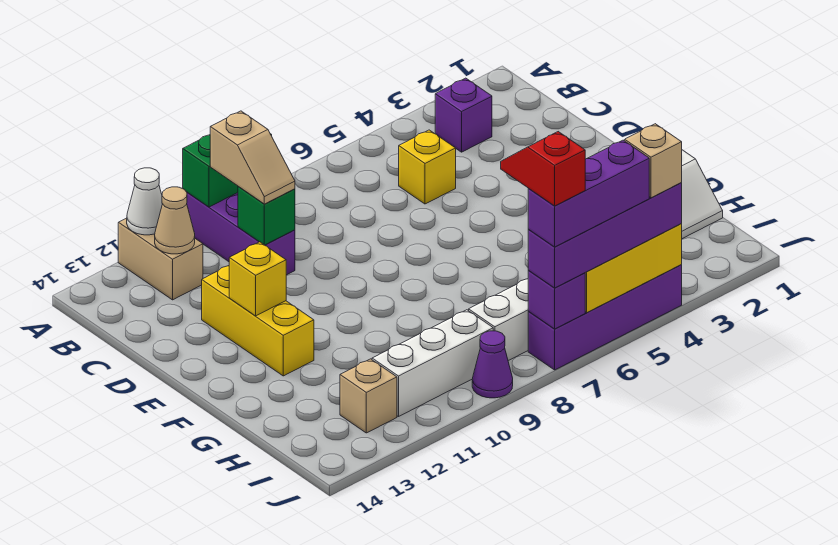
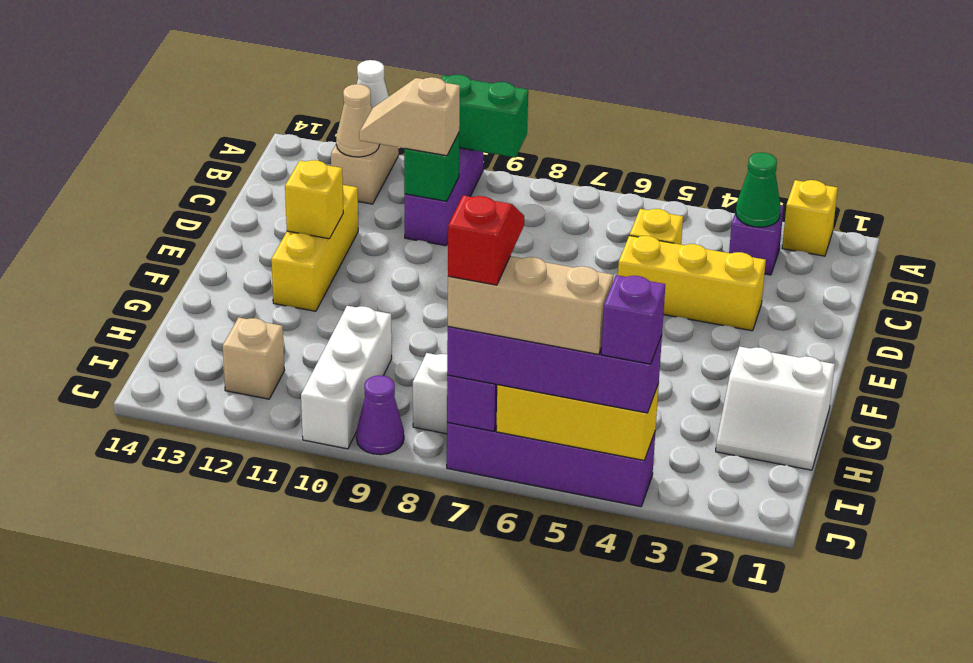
none -> yellow 1x1 brick [782,180,838,256]
none -> green 1x1 cone [736,153,781,227]
tan 1x2 slope [210,111,295,204] -> tan 1x2 slope turned to [359,77,460,156]
none -> yellow 1x3 brick [618,235,766,331]
white 1x3 brick [372,310,493,417] -> white 1x3 brick turned to [301,306,392,449]
tan 1x1 brick [625,124,682,198] -> purple 1x1 brick [601,275,665,364]
purple 1x3 brick [528,140,649,247] -> tan 1x3 brick [448,256,613,354]

